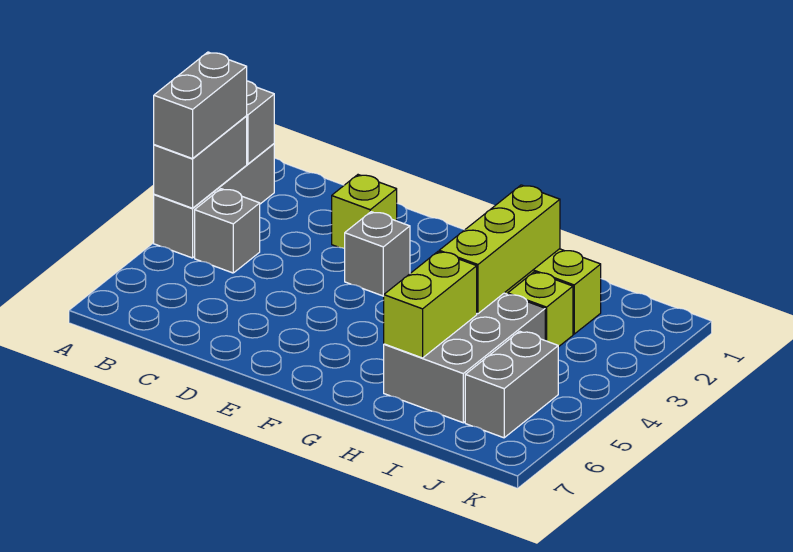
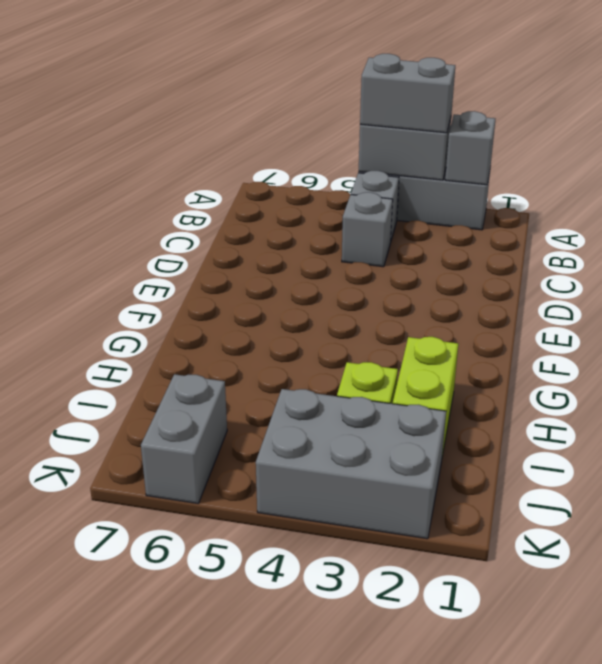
lime 1x1 brick [332,175,397,249] -> none
grey 1x1 brick [345,212,410,296] -> grey 1x1 brick moved to [342,192,393,267]
lime 1x3 brick [439,185,560,314] -> none
grey 2x3 brick [384,293,545,423] -> grey 2x3 brick moved to [256,389,446,539]
lime 1x2 brick [384,252,477,358] -> none
grey 1x2 brick [465,331,558,438] -> grey 1x2 brick turned to [141,374,227,503]

